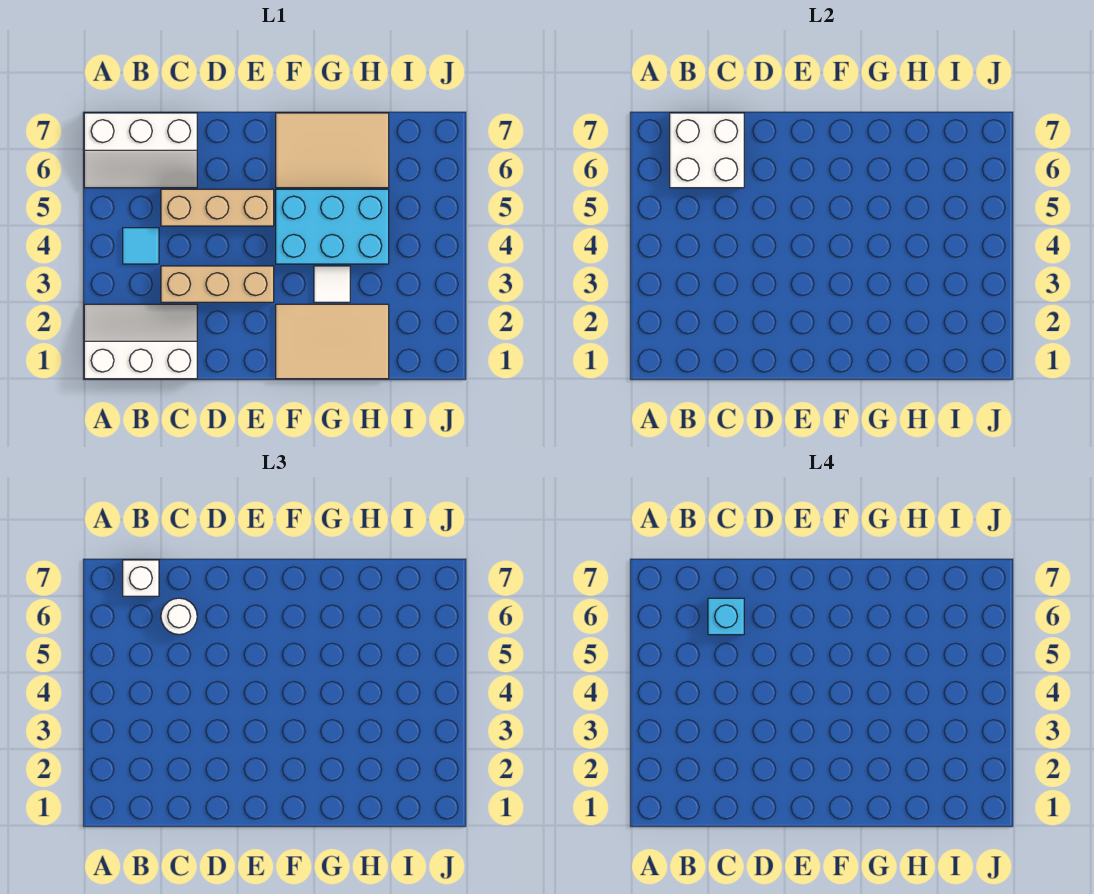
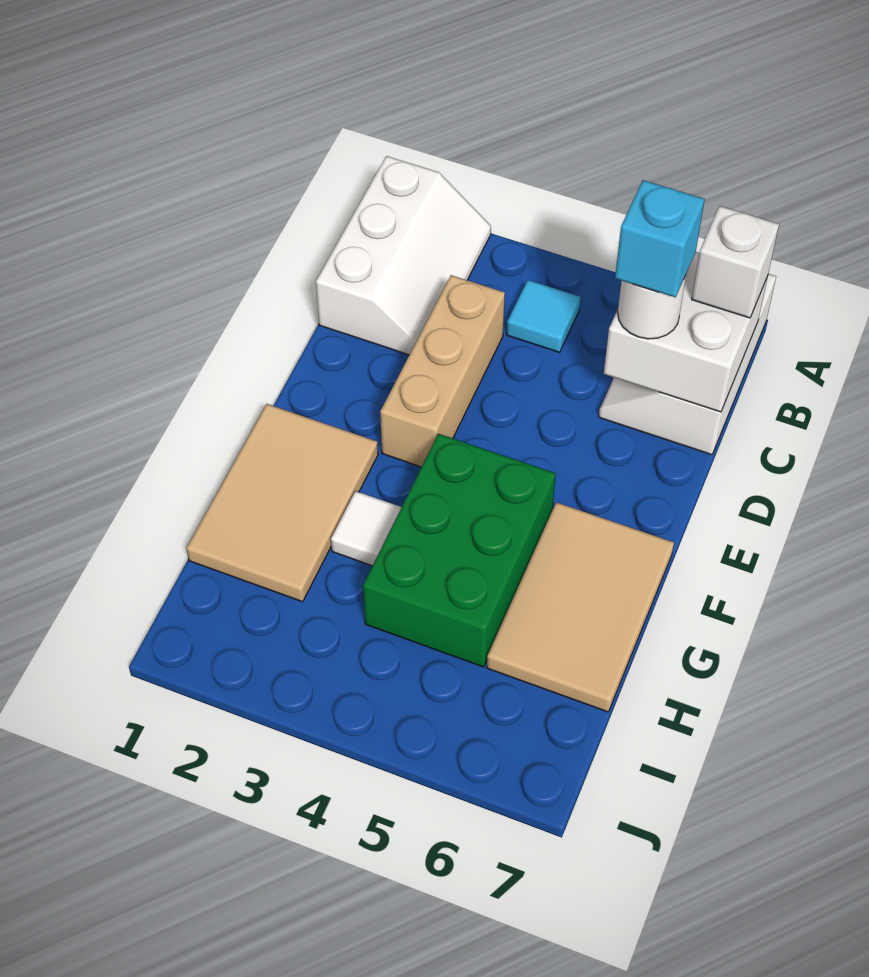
tan 1x3 brick [161,189,274,226] -> none
cyan 2x3 brick [276,189,389,264] -> green 2x3 brick [363,434,556,667]

